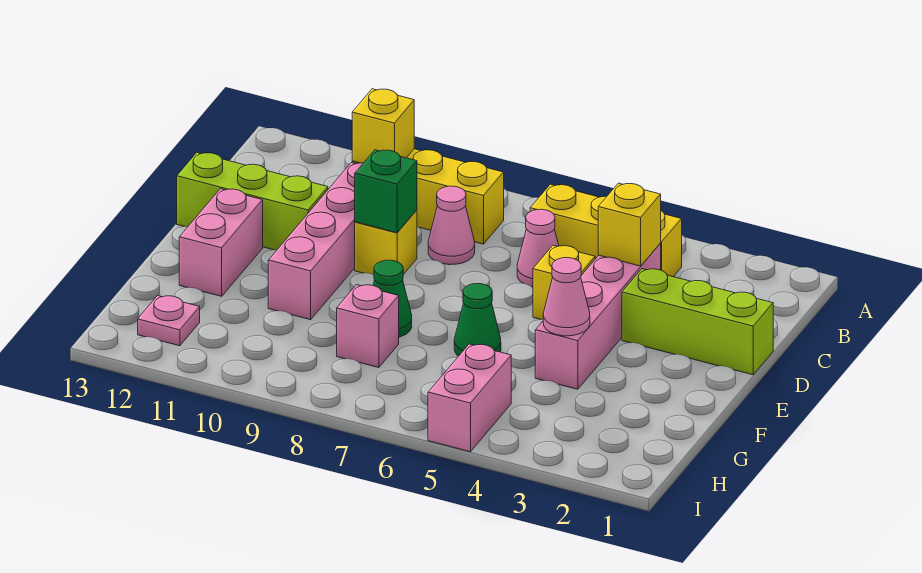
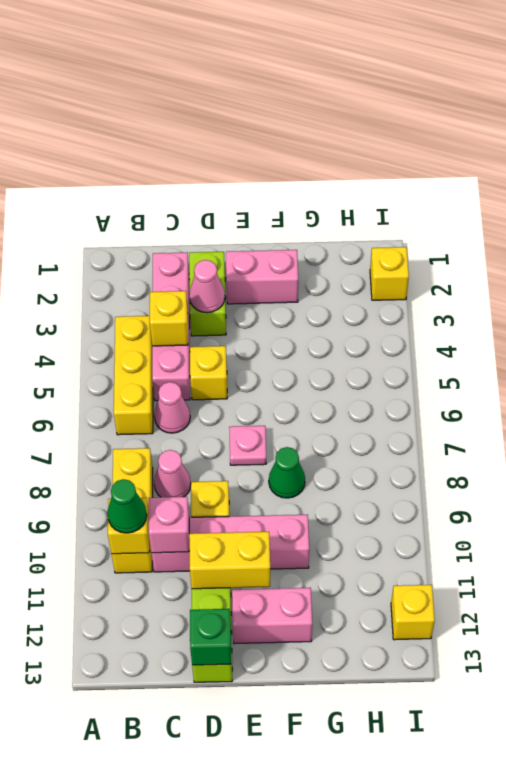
pink 1x4 brick [535,244,661,389] -> pink 1x4 brick turned to [152,252,190,401]
lime 1x3 brick [622,269,773,375] -> lime 1x2 brick [189,252,226,336]
green 1x1 brick [355,150,417,233] -> green 1x1 brick moved to [190,609,231,665]
none -> yellow 1x2 brick [189,532,270,589]
pink 1x1 cone [543,258,590,336] -> pink 1x1 cone moved to [189,260,225,313]
green 1x1 cone [454,284,501,356] -> green 1x1 cone moved to [107,479,147,533]
pink 1x1 brick [337,285,399,368] -> pink 1x1 brick moved to [149,497,189,553]
pink 1x2 brick [428,344,511,452] -> pink 1x2 brick moved to [226,250,298,304]
pink 1x1 plate [138,296,200,346] -> pink 1x1 plate moved to [229,426,266,465]
none -> yellow 1x1 brick [370,247,409,300]
none -> yellow 1x1 brick [391,585,435,640]

